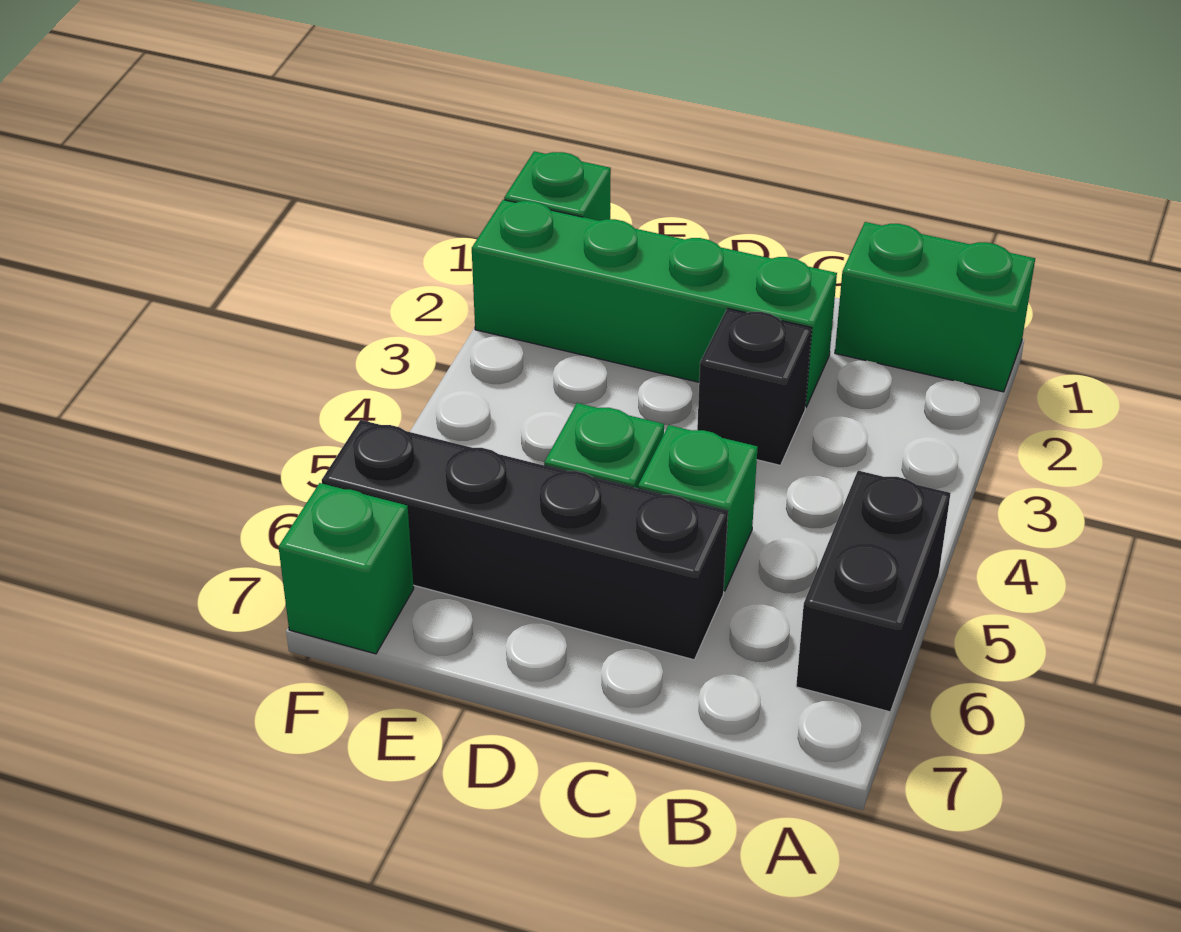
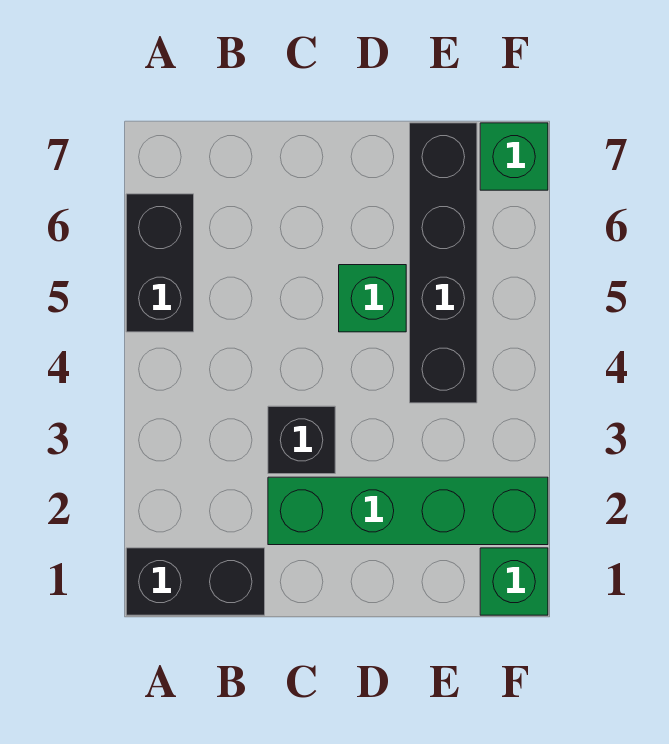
green 1x2 brick [835,222,1035,392] -> black 1x2 brick [126,548,265,615]
green 1x1 brick [638,425,758,591] -> none
black 1x4 brick [322,420,728,660] -> black 1x4 brick turned to [410,123,477,403]

